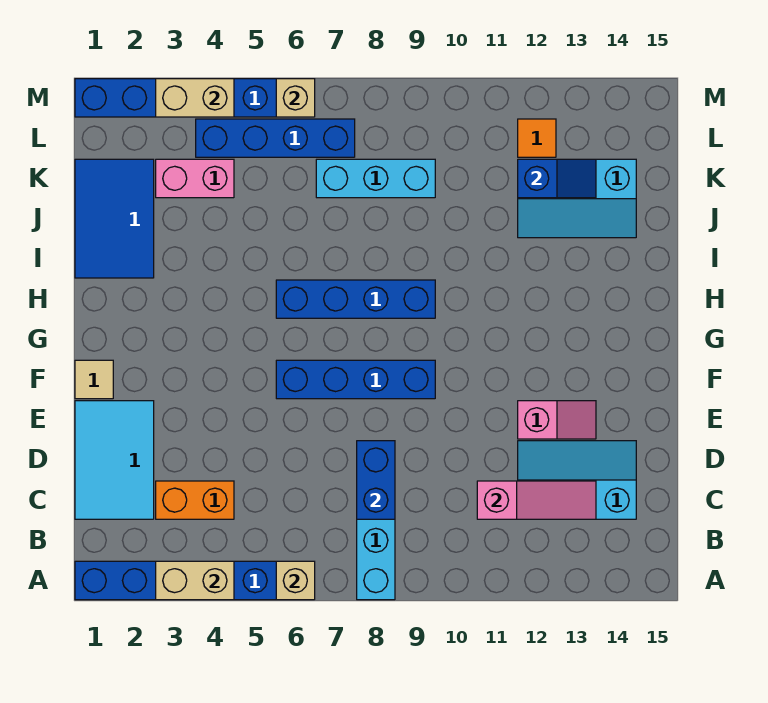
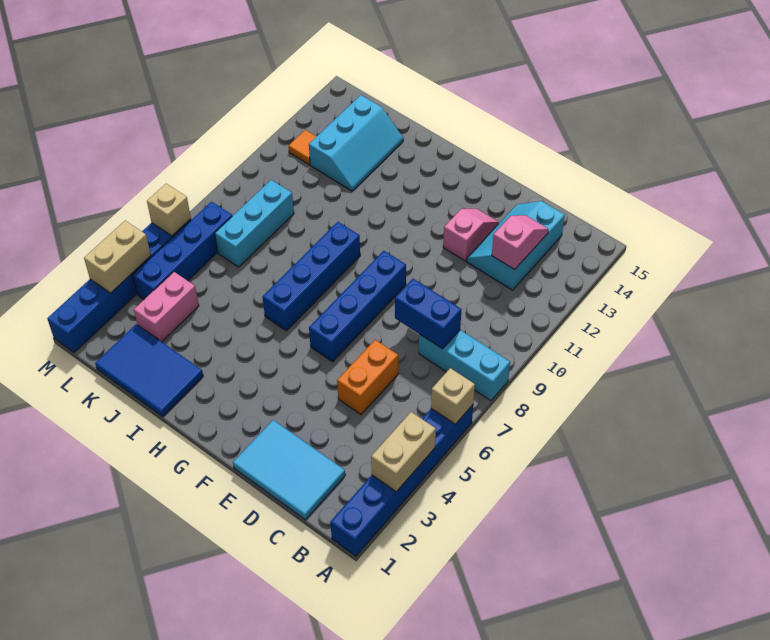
orange 1x2 brick [156,481,234,519] -> orange 1x2 brick moved to [337,340,398,414]
pink 1x3 slope [477,481,596,519] -> pink 1x2 slope [492,215,549,270]
tan 1x1 tile [75,360,113,399] -> none
blue 1x2 slope [518,159,596,198] -> none

